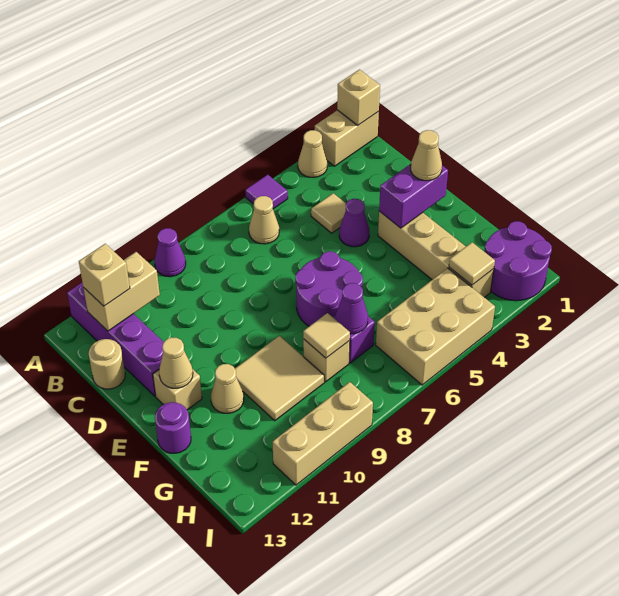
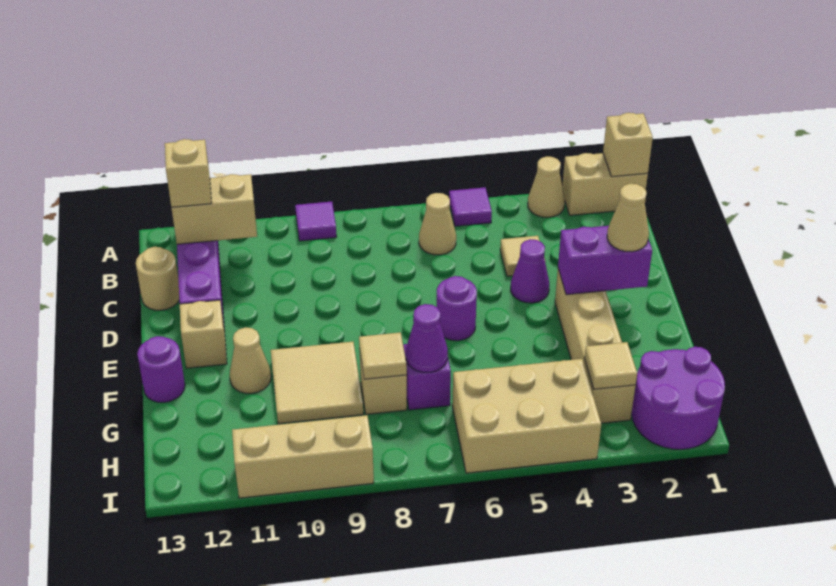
purple 1x1 cone [155,228,186,277] -> purple 1x1 tile [295,202,337,241]
purple 2x2 round brick [295,251,363,326] -> purple 1x1 round brick [437,276,477,341]
tan 1x1 cone [159,337,193,388] -> none

